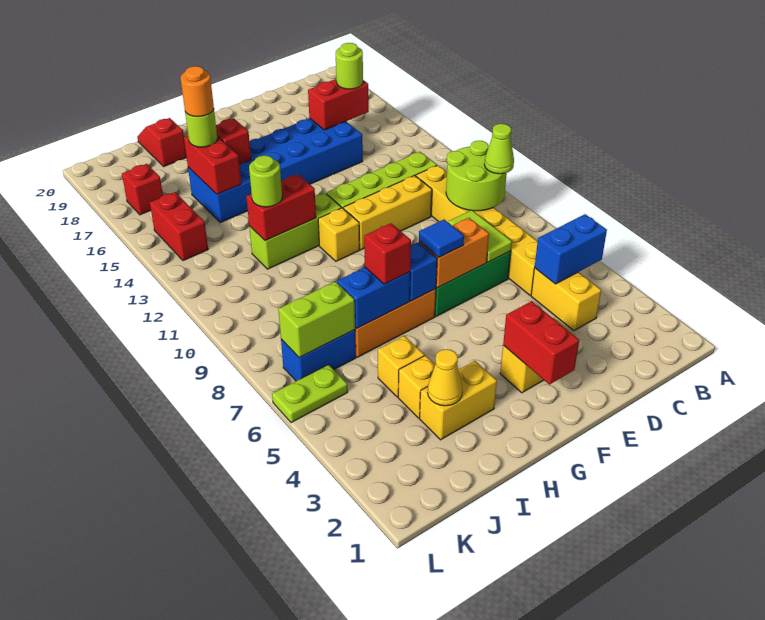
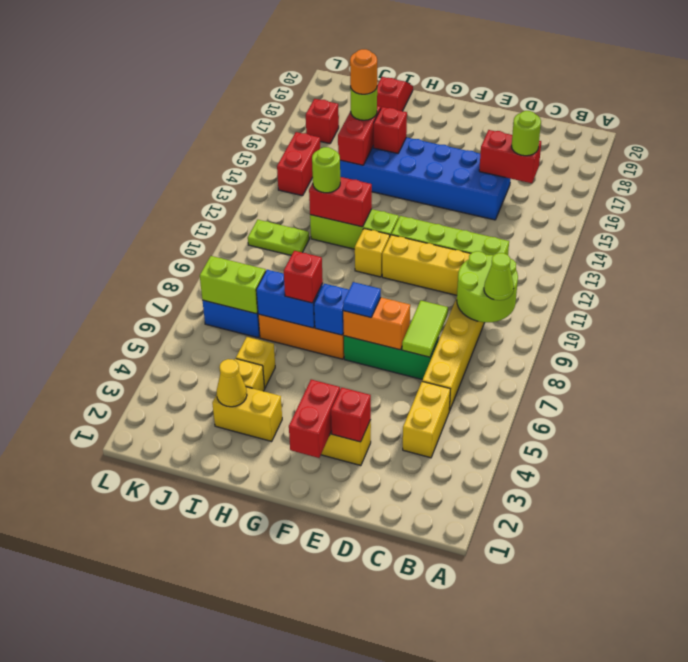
blue 1x2 brick [535,214,607,284] -> none
none -> red 1x1 brick [331,387,371,442]
lime 1x2 plate [272,365,348,423] -> lime 1x2 plate moved to [248,220,309,255]

